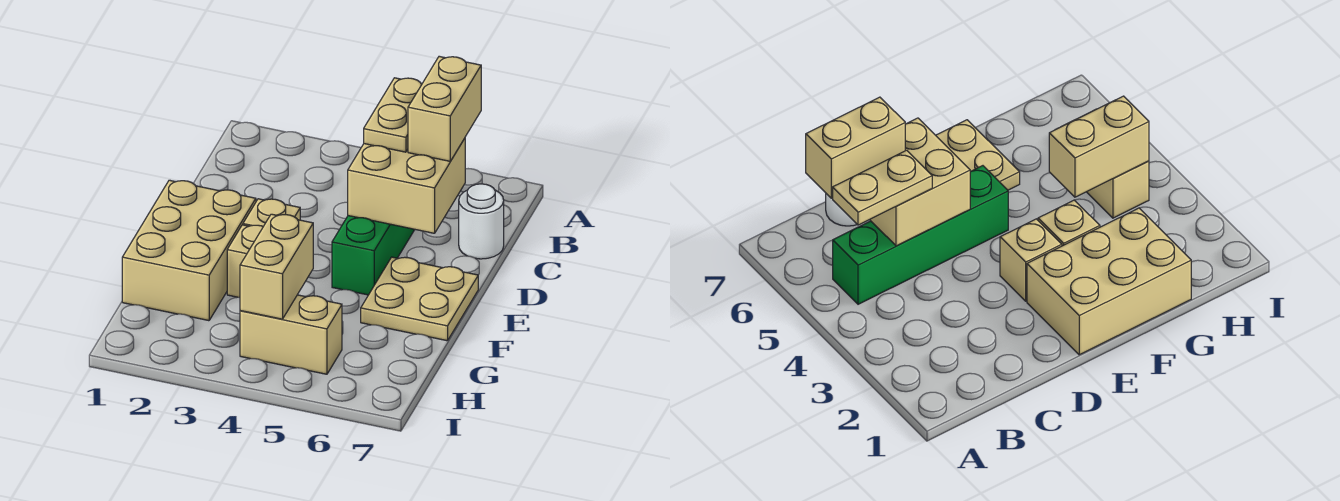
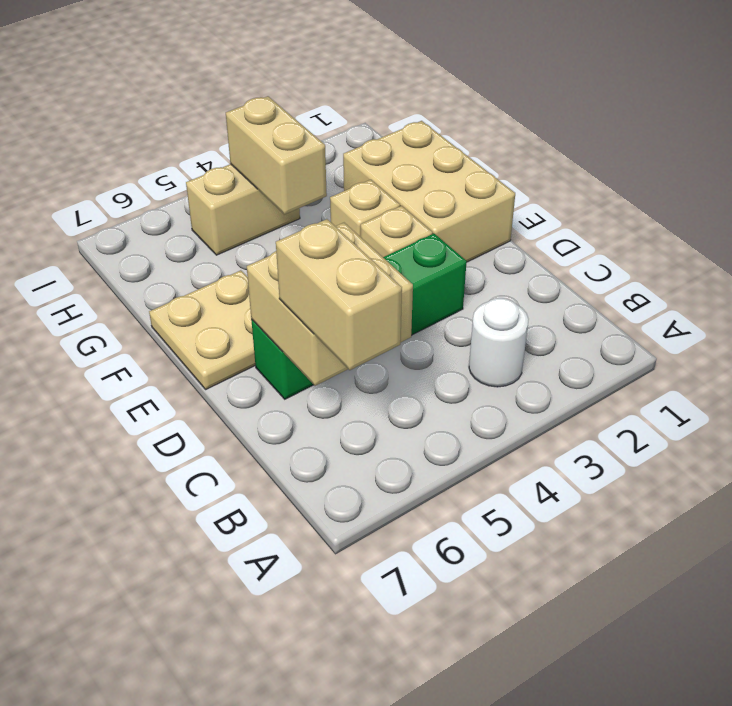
green 1x4 brick [332,216,415,295] -> green 1x4 brick turned to [251,234,467,399]
tan 1x2 plate [364,78,422,152] -> none
white 1x1 round brick [459,184,504,259] -> white 1x1 round brick moved to [469,298,529,387]

